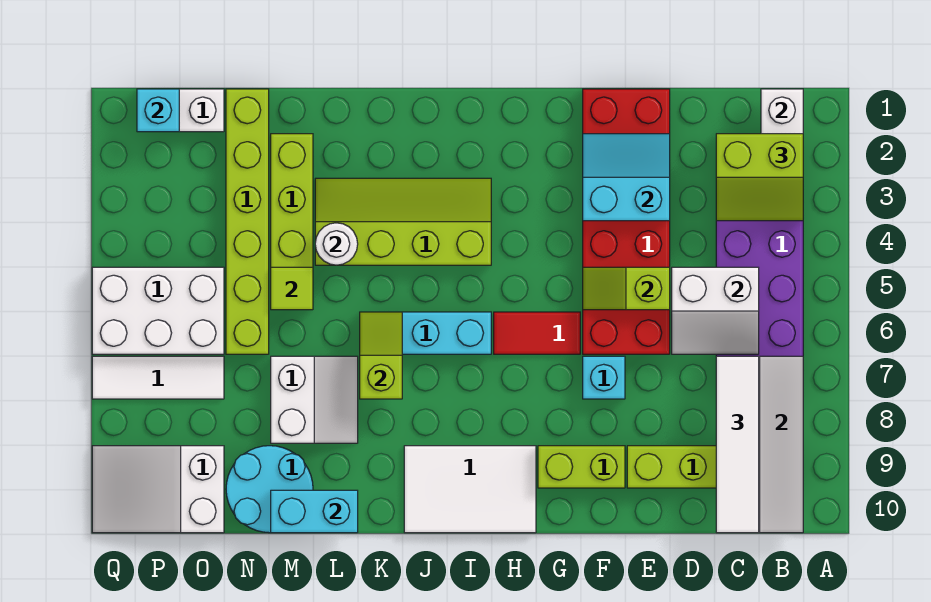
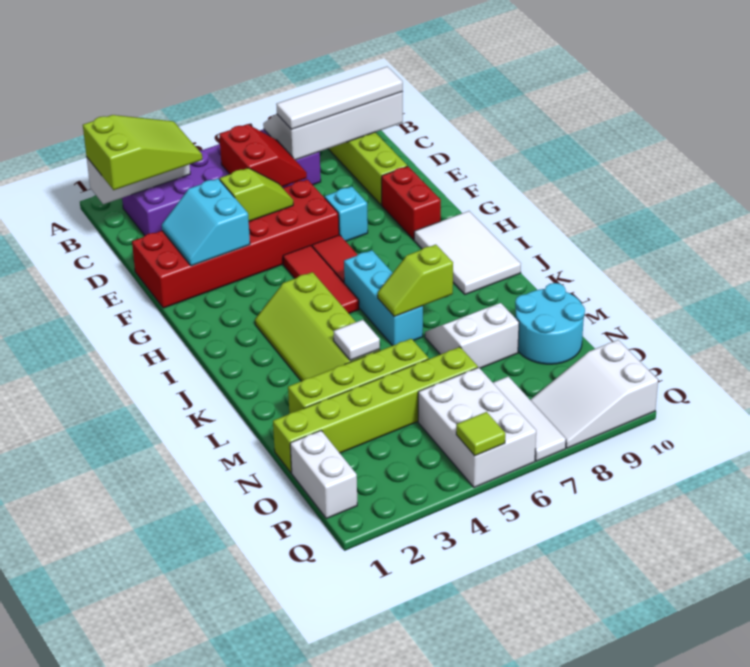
lime 2x2 slope [716,134,803,221] -> lime 2x3 slope [83,115,202,190]
white 2x2 slope [672,267,759,354] -> red 2x2 slope [219,124,307,187]
lime 1x2 slope [583,267,670,310] -> lime 1x2 slope turned to [220,168,293,221]
lime 1x2 brick [538,446,625,488] -> red 1x2 brick [382,166,441,240]
none -> red 1x3 tile [283,245,359,313]
white 1x1 round brick [315,223,358,265] -> white 1x1 tile [334,320,380,361]
cyan 1x2 brick [271,490,358,533] -> none
lime 1x1 tile [271,267,313,310] -> lime 1x1 tile moved to [456,412,505,456]
white 2x3 slope [92,446,224,533] -> white 2x3 slope turned to [530,340,658,448]
cyan 1x1 brick [137,89,179,132] -> none

